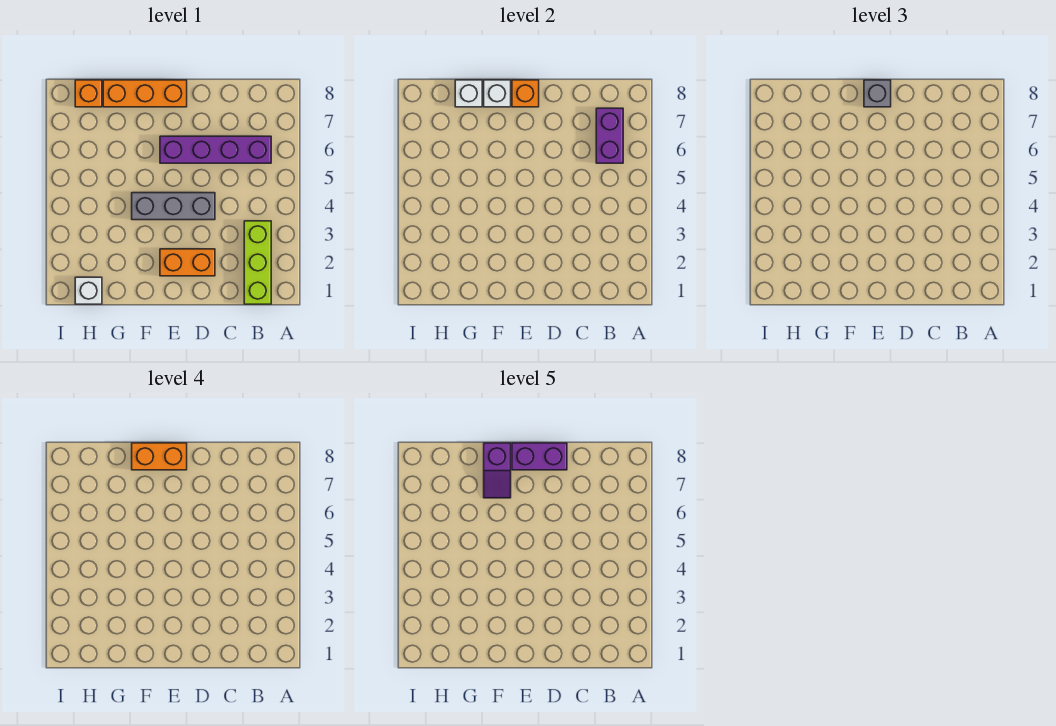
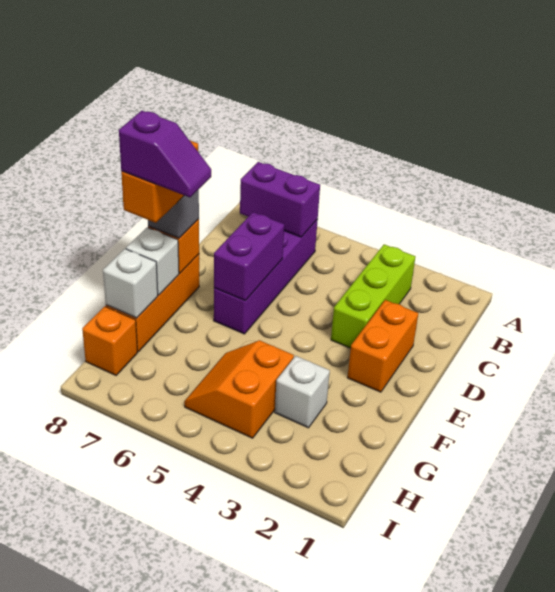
lime 1x3 brick [244,221,271,304] -> lime 1x3 brick turned to [331,244,415,348]
grey 1x3 brick [132,193,215,220] -> none
purple 1x2 brick [512,443,567,470] -> purple 1x2 brick moved to [214,212,284,301]
none -> orange 2x2 slope [184,340,294,438]
white 1x1 brick [75,277,102,304] -> white 1x1 brick moved to [275,356,330,428]

